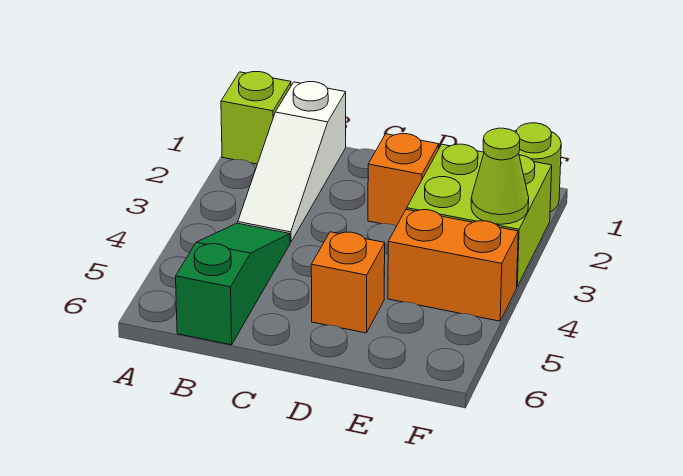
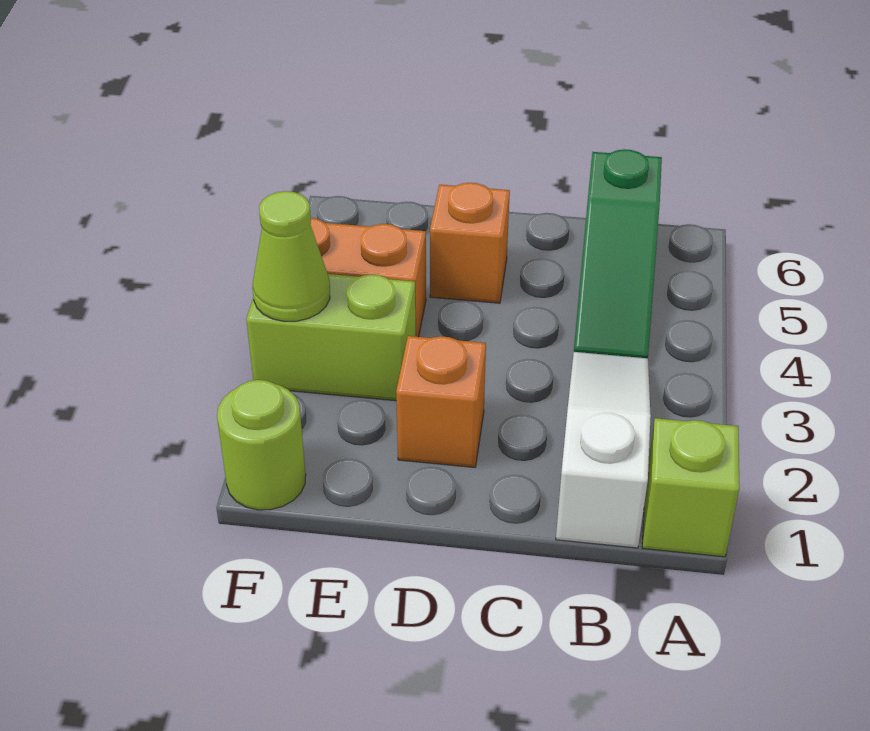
lime 2x2 brick [407,144,552,286] -> lime 1x2 brick [246,274,416,401]

